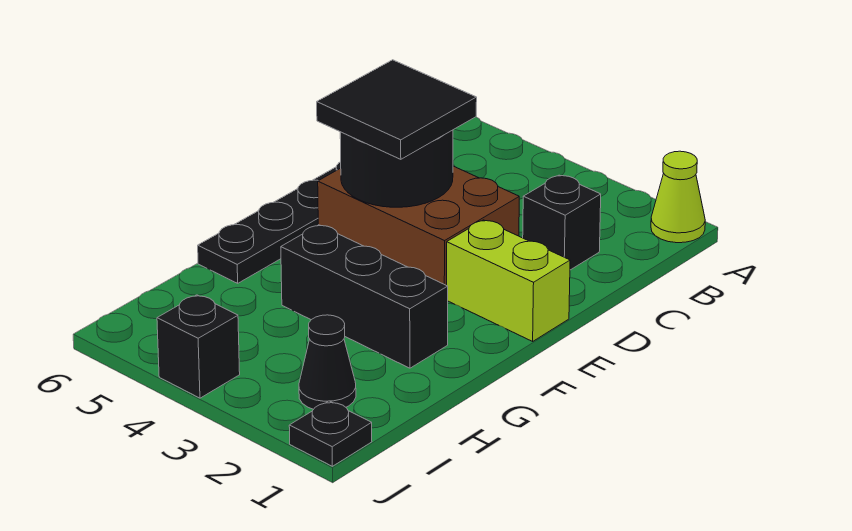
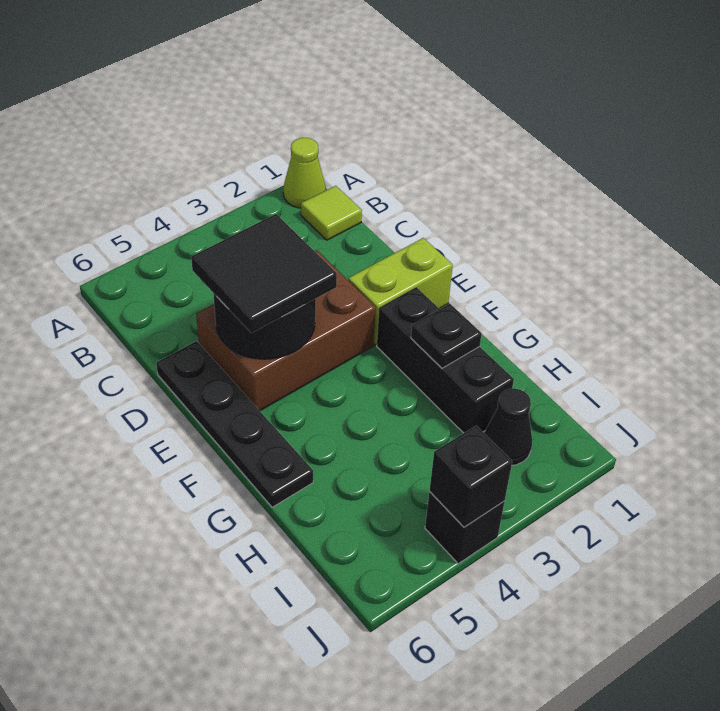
none -> lime 1x1 tile [301,186,362,240]
black 1x1 brick [523,175,601,270] -> black 1x1 brick moved to [429,426,512,527]
black 1x3 brick [281,225,448,368] -> black 1x3 brick turned to [377,287,514,433]
black 1x1 plate [289,401,372,466] -> black 1x1 plate moved to [411,304,482,368]

